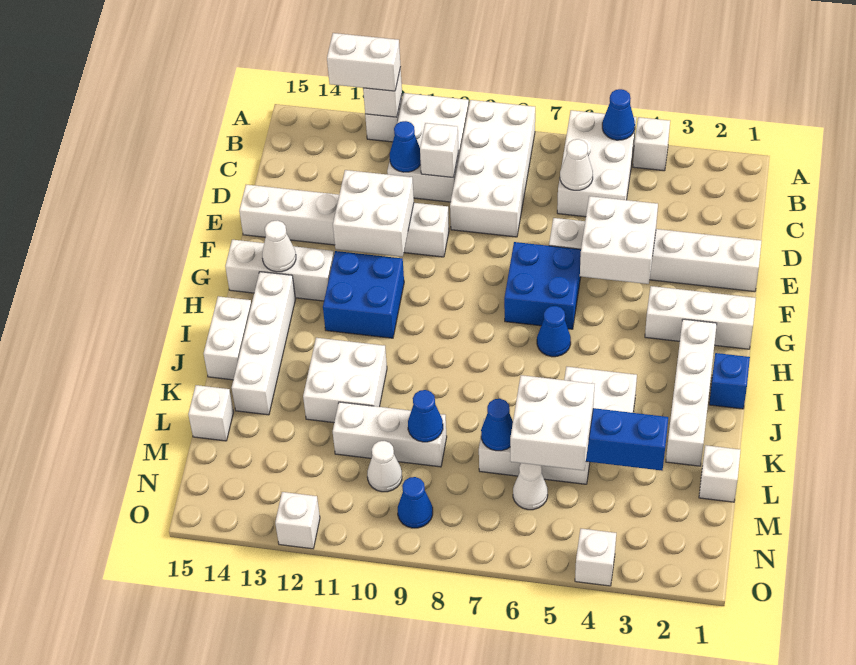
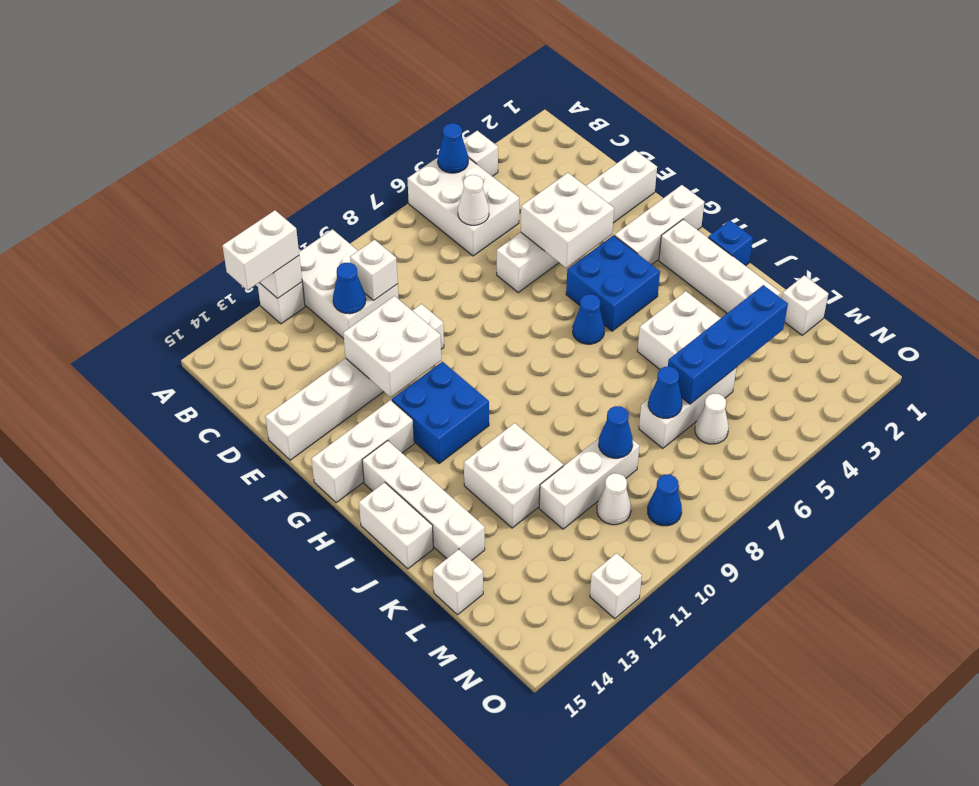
white 2x4 brick [450,100,535,237] -> none
blue 2x2 brick [504,242,581,329] -> blue 2x2 brick moved to [566,235,660,331]
white 1x1 cone [262,220,296,272] -> none
white 2x2 brick [510,375,595,470] -> none
white 1x1 brick [575,529,616,586] -> none

